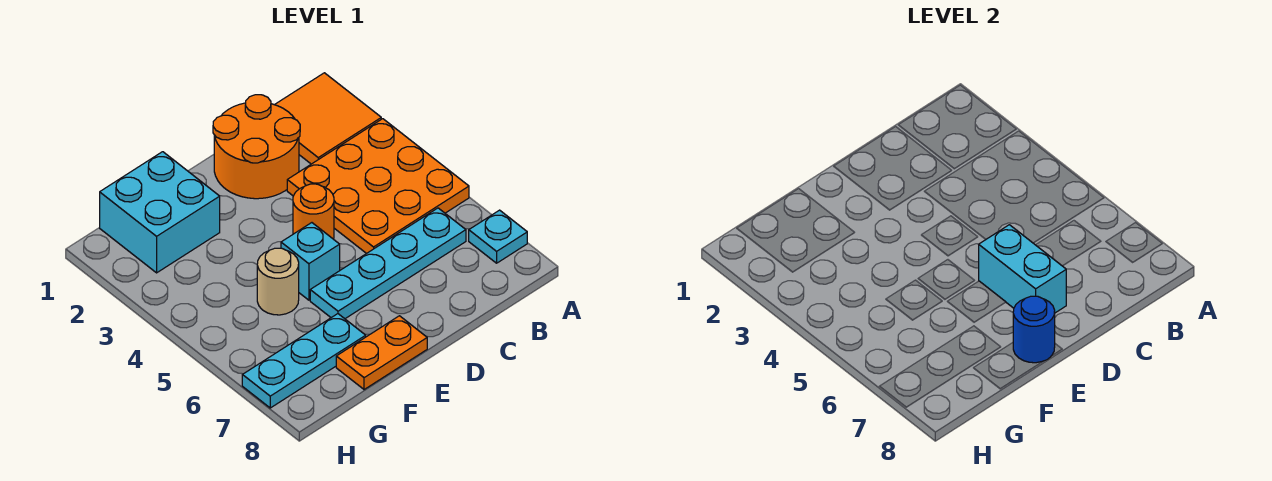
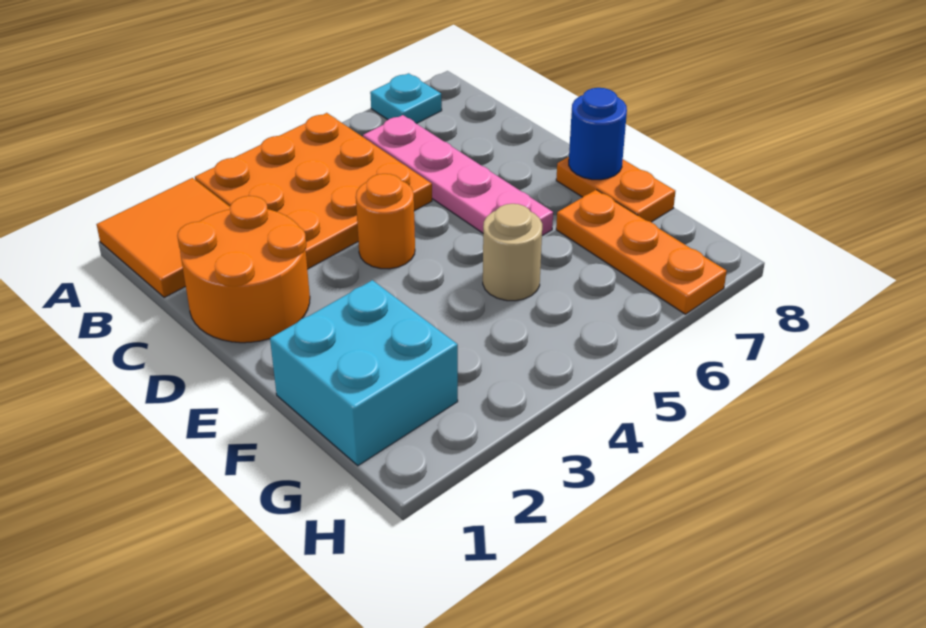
cyan 1x4 plate [310,208,466,319] -> pink 1x4 plate [363,115,553,236]
cyan 1x2 brick [979,225,1066,313] -> none
cyan 1x1 brick [281,223,340,300] -> none
cyan 1x3 plate [242,314,366,408] -> orange 1x3 plate [556,190,727,314]

